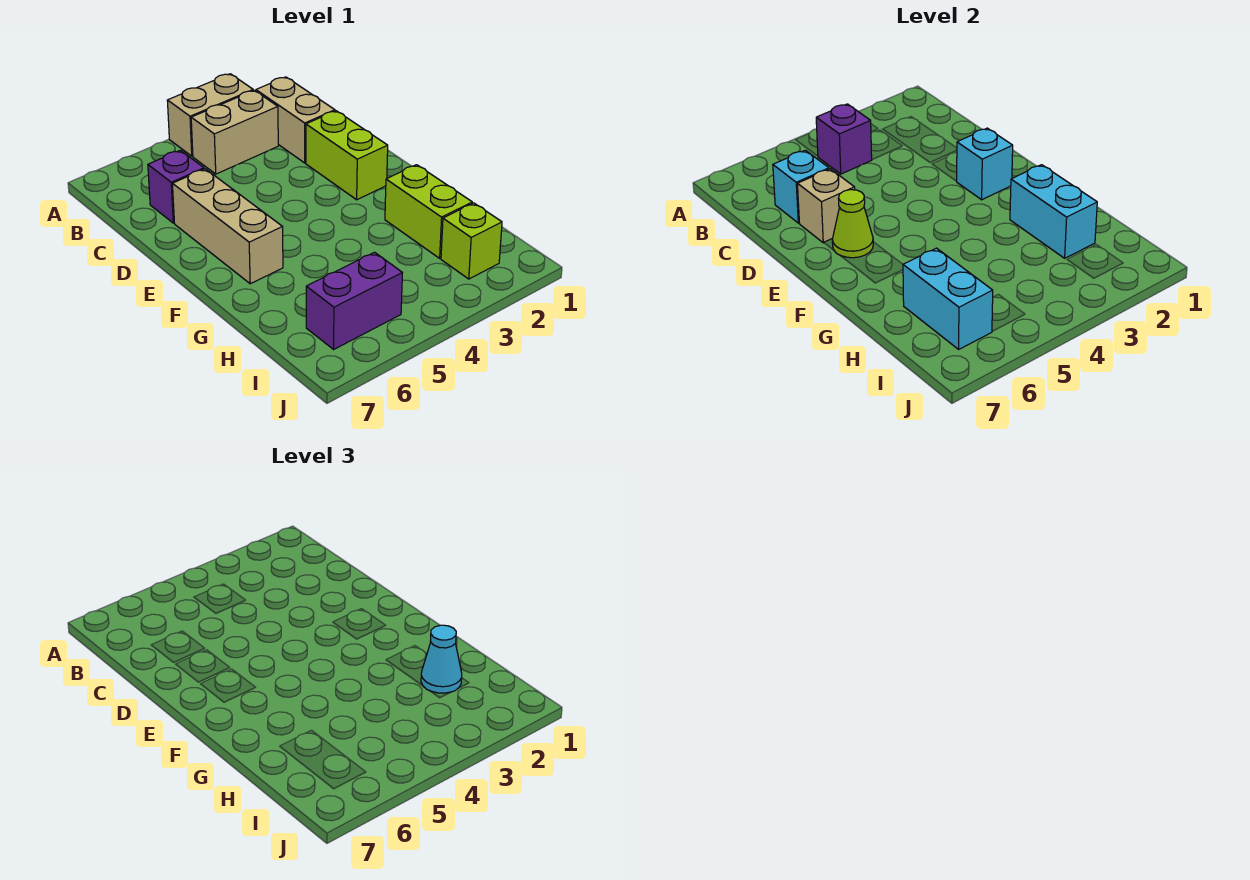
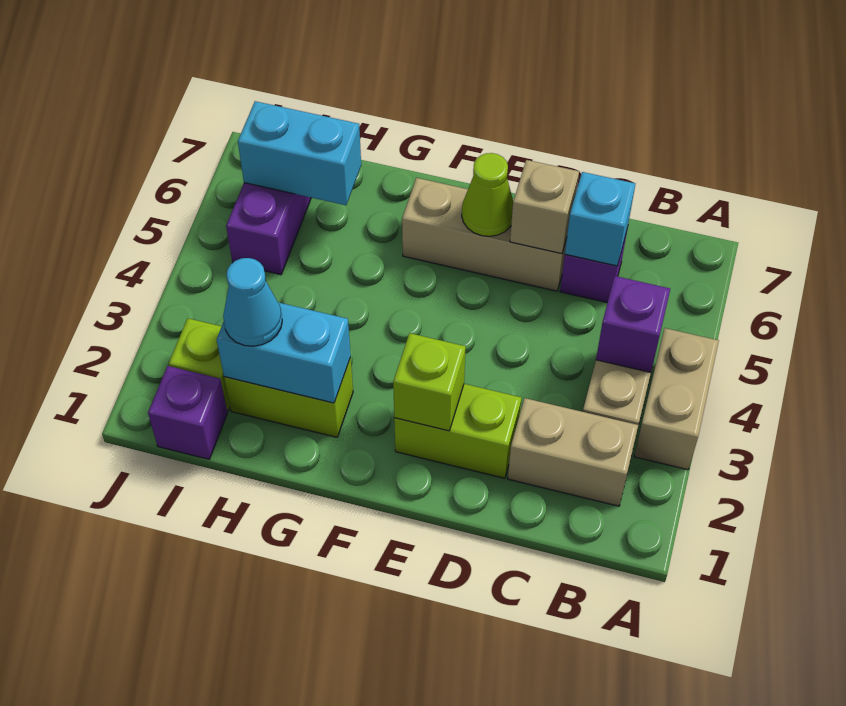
cyan 1x1 brick [956,128,1013,200] -> lime 1x1 brick [393,333,466,431]
none -> purple 1x1 brick [148,366,227,459]

